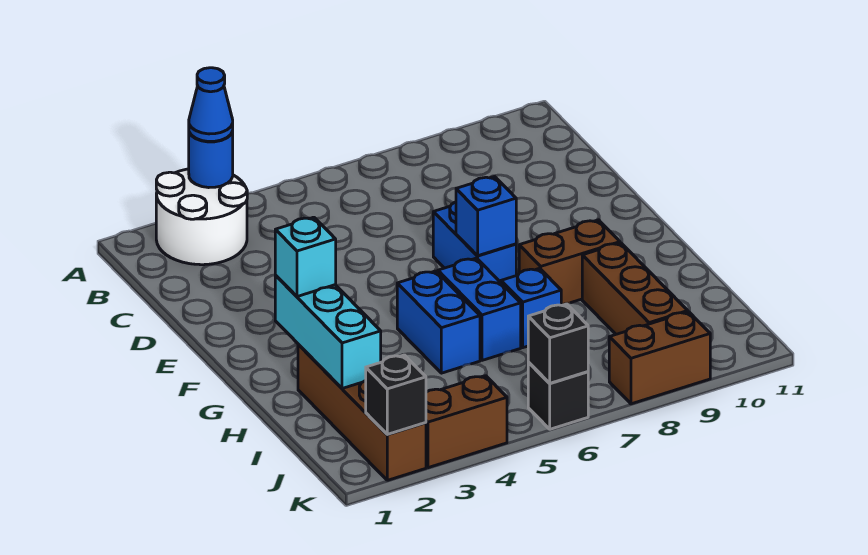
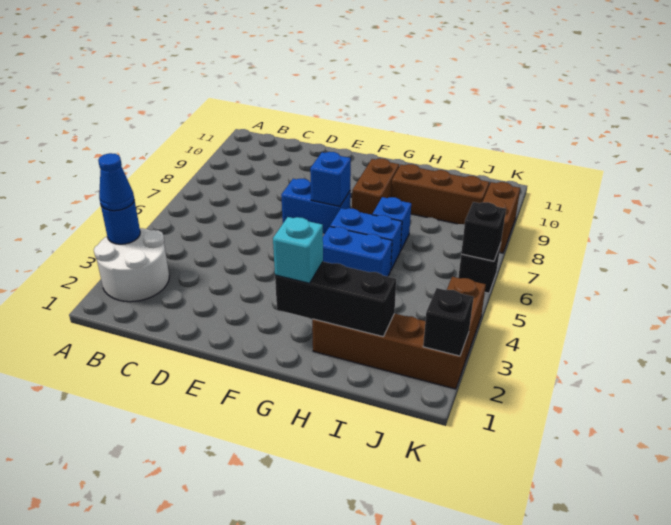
cyan 1x3 brick [275,276,381,389] -> black 1x3 brick [275,262,396,337]

